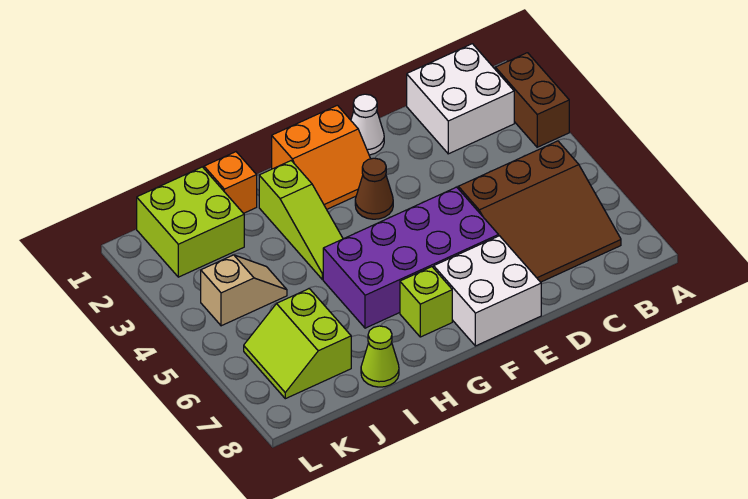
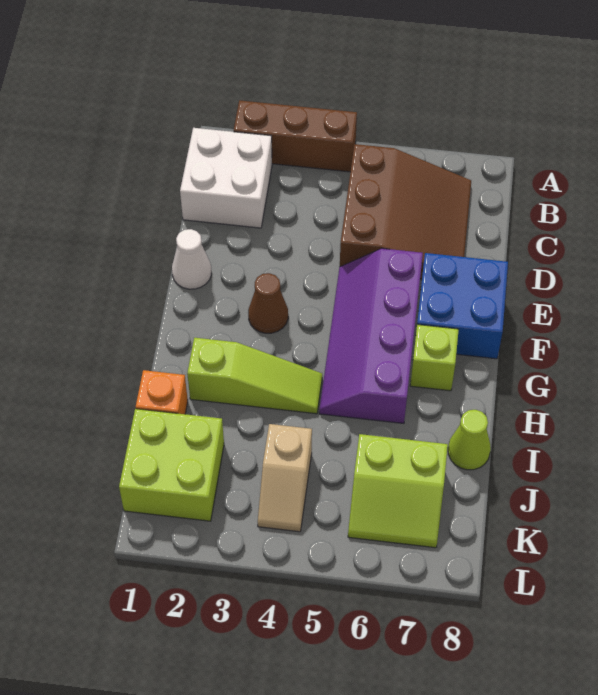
brown 1x2 brick [495,53,569,147] -> brown 1x3 brick [234,100,357,172]
purple 2x4 brick [323,187,499,328] -> purple 2x4 slope [319,248,423,423]
white 2x2 brick [434,236,541,346] -> blue 2x2 brick [417,253,508,359]
orange 2x2 slope [272,105,371,209] -> none
tan 1x2 slope [201,255,287,326] -> tan 1x2 slope turned to [258,424,312,532]

